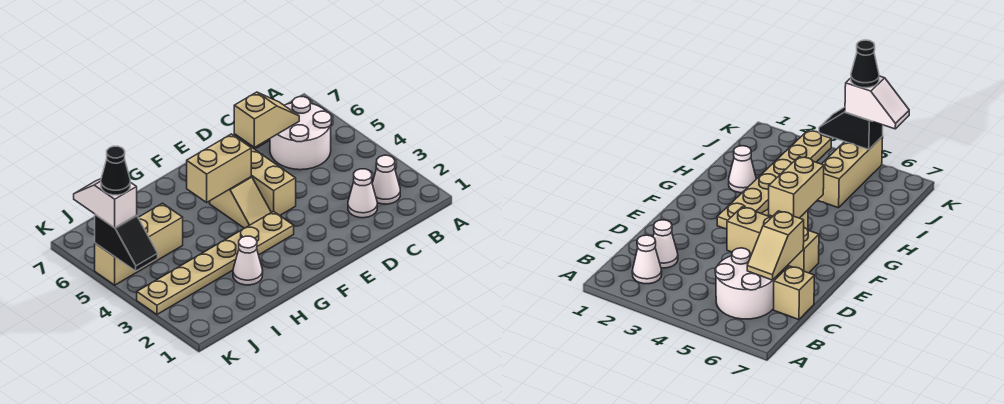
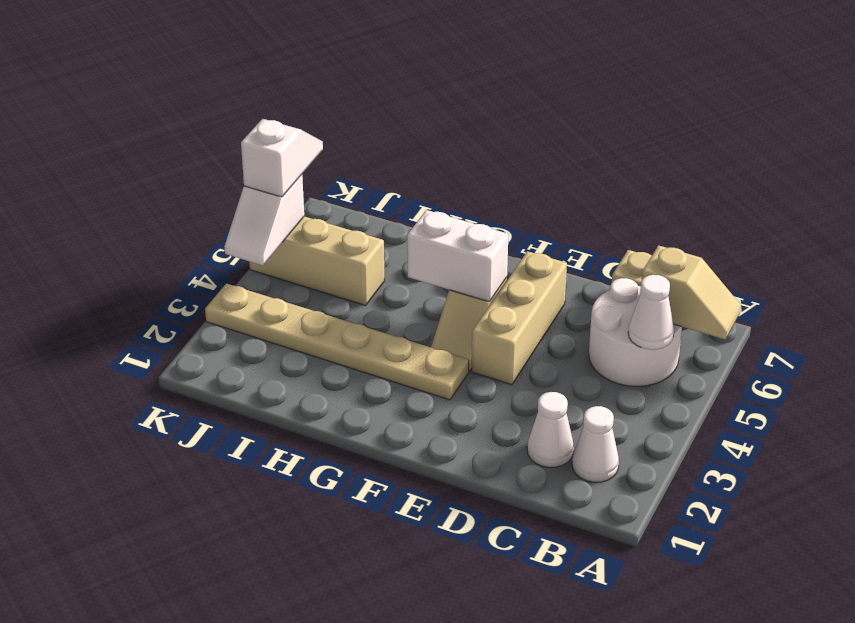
tan 1x2 slope [234,92,299,147] -> tan 1x2 slope moved to [640,245,741,339]
tan 1x2 brick [187,134,251,202] -> white 1x2 brick [407,210,508,302]
white 1x1 cone [233,236,263,285] -> white 1x1 cone moved to [628,275,674,350]
black 1x2 slope [95,215,158,271] -> white 1x2 slope [224,174,304,266]
black 1x1 cone [101,146,130,195] -> none

